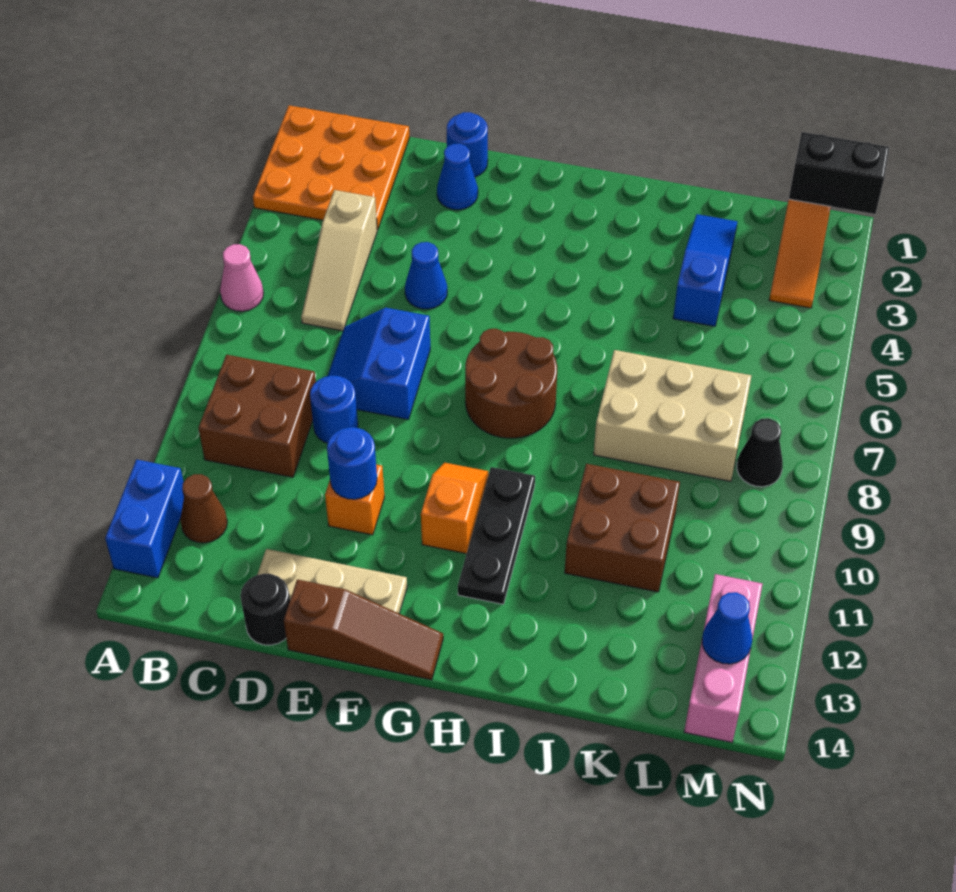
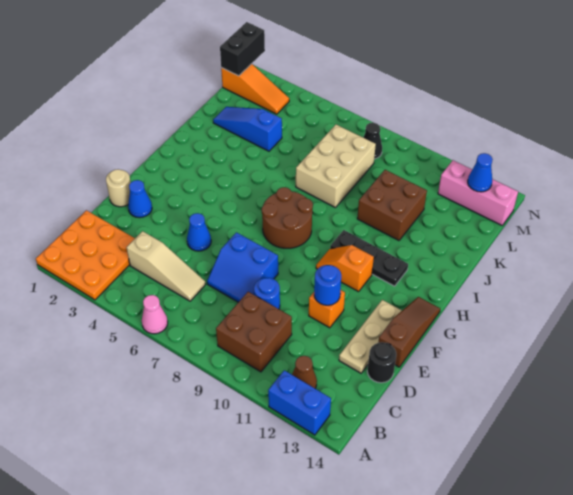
blue 1x1 round brick [447,112,488,177] -> tan 1x1 round brick [106,169,131,207]

